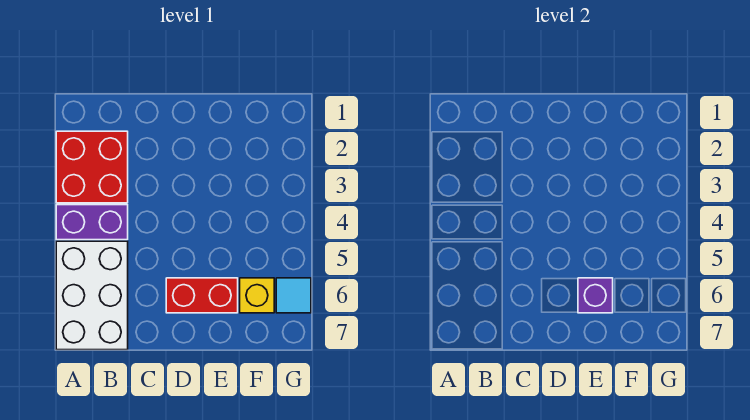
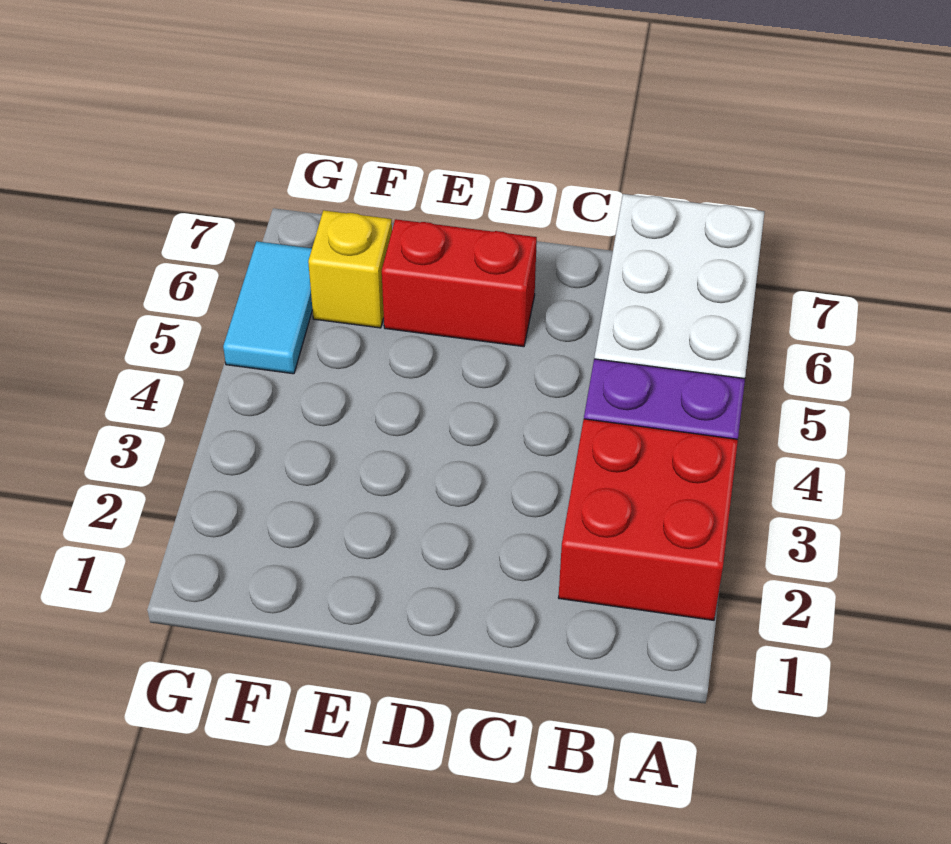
purple 1x1 brick [578,278,613,313] -> none
cyan 1x1 tile [276,278,311,313] -> cyan 1x2 tile [223,241,312,374]

